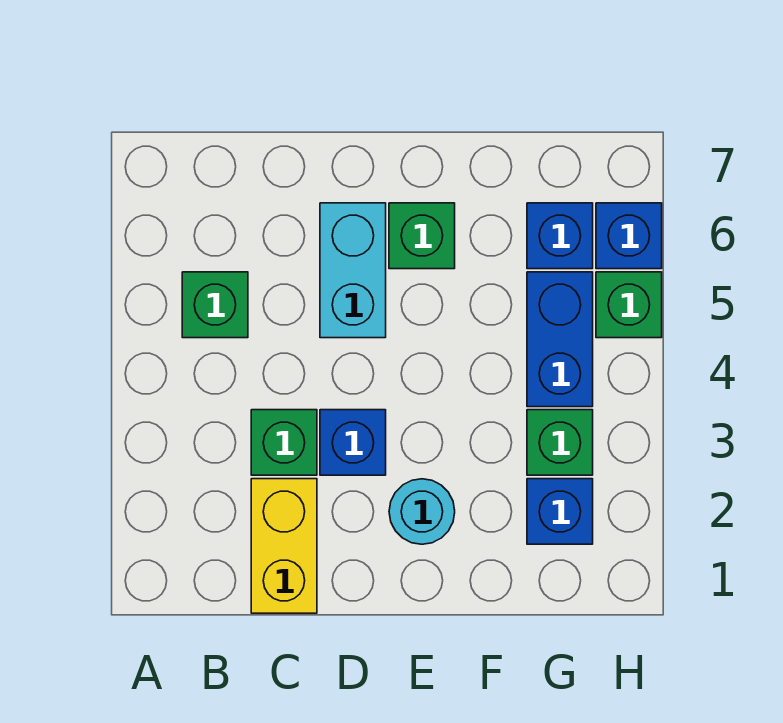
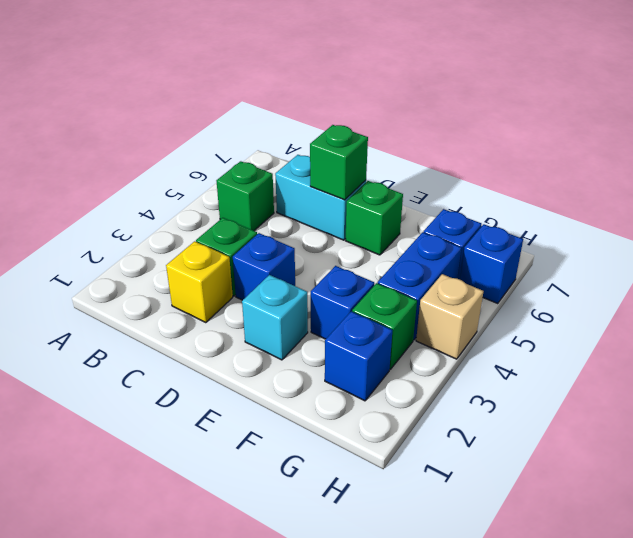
yellow 1x2 brick [251,479,317,613] -> yellow 1x1 brick [166,241,233,323]
cyan 1x2 brick [320,203,386,338] -> cyan 1x2 brick turned to [275,155,366,240]
cyan 1x1 round brick [389,479,455,544] -> cyan 1x1 brick [242,275,308,360]
none -> blue 1x1 brick [311,266,374,339]
none -> tan 1x1 brick [416,274,483,359]
green 1x1 brick [596,272,662,338] -> green 1x1 brick moved to [310,125,368,200]

